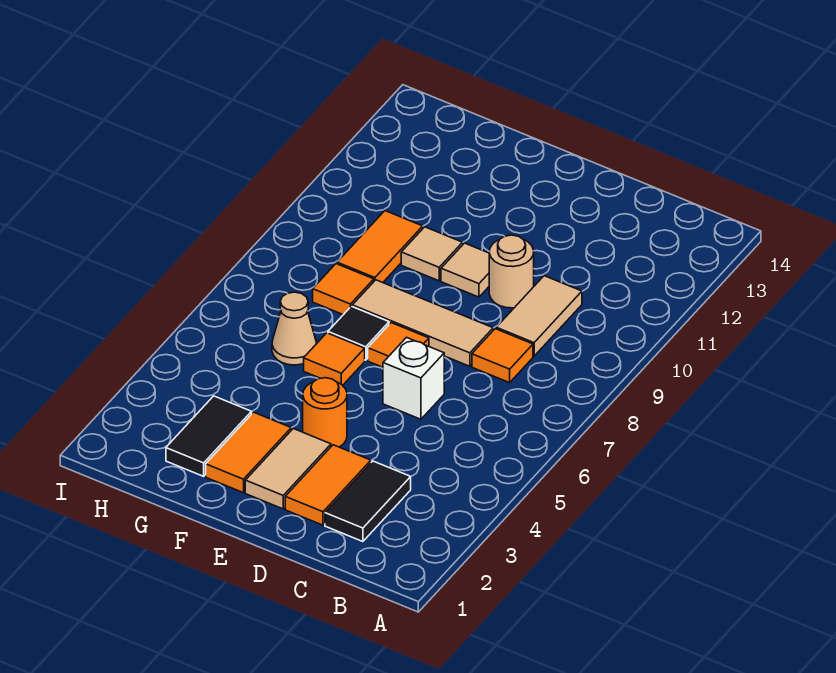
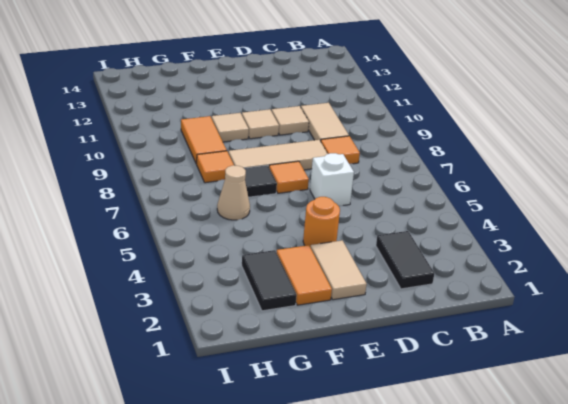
orange 1x2 tile [285,445,371,525] -> none
tan 1x1 round brick [489,235,534,308] -> tan 1x1 tile [272,106,309,135]
orange 1x1 tile [304,333,365,385] -> none

